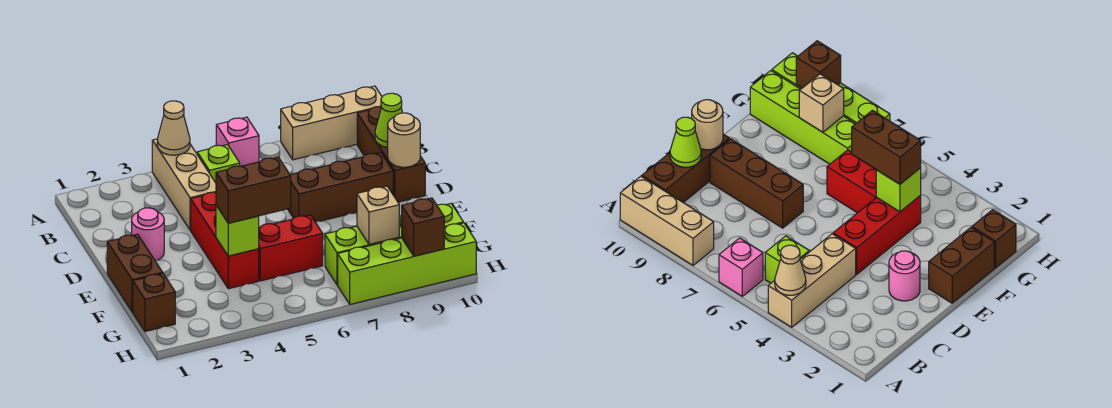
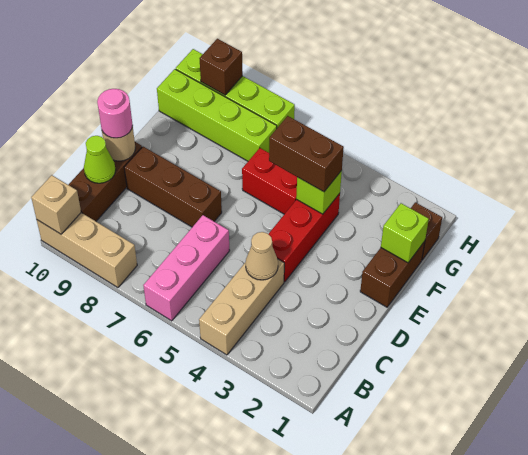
tan 1x1 cone [157,101,190,155] -> tan 1x1 cone moved to [246,232,278,280]
pink 1x1 brick [216,117,259,166] -> pink 1x3 brick [143,215,230,321]
lime 1x1 brick [197,145,240,183] -> lime 1x1 brick moved to [381,203,429,263]
pink 1x1 round brick [132,208,164,261] -> pink 1x1 round brick moved to [97,89,133,138]
tan 1x1 brick [357,186,399,245] -> tan 1x1 brick moved to [31,175,81,234]

